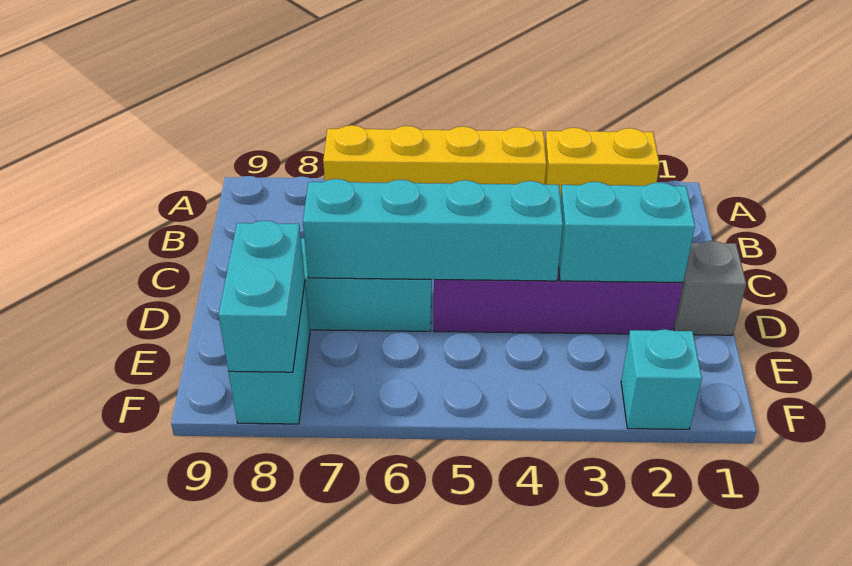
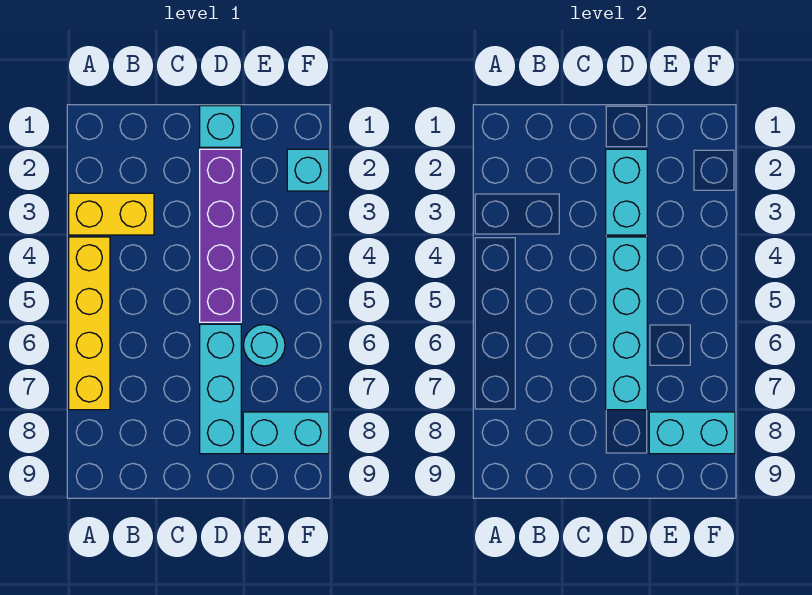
yellow 1x2 brick [545,128,660,199] -> yellow 1x2 brick turned to [69,193,154,235]
grey 1x1 brick [674,241,746,335] -> cyan 1x1 brick [200,106,241,147]
none -> cyan 1x1 round brick [244,324,285,366]

